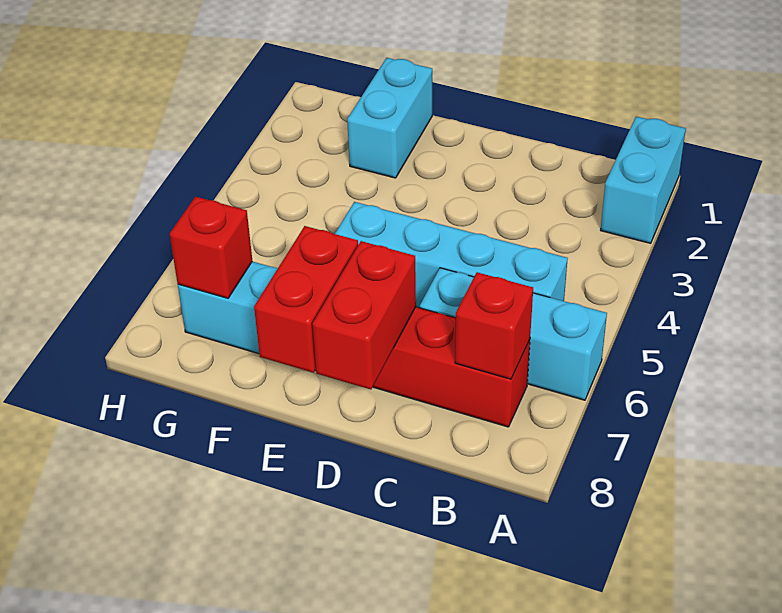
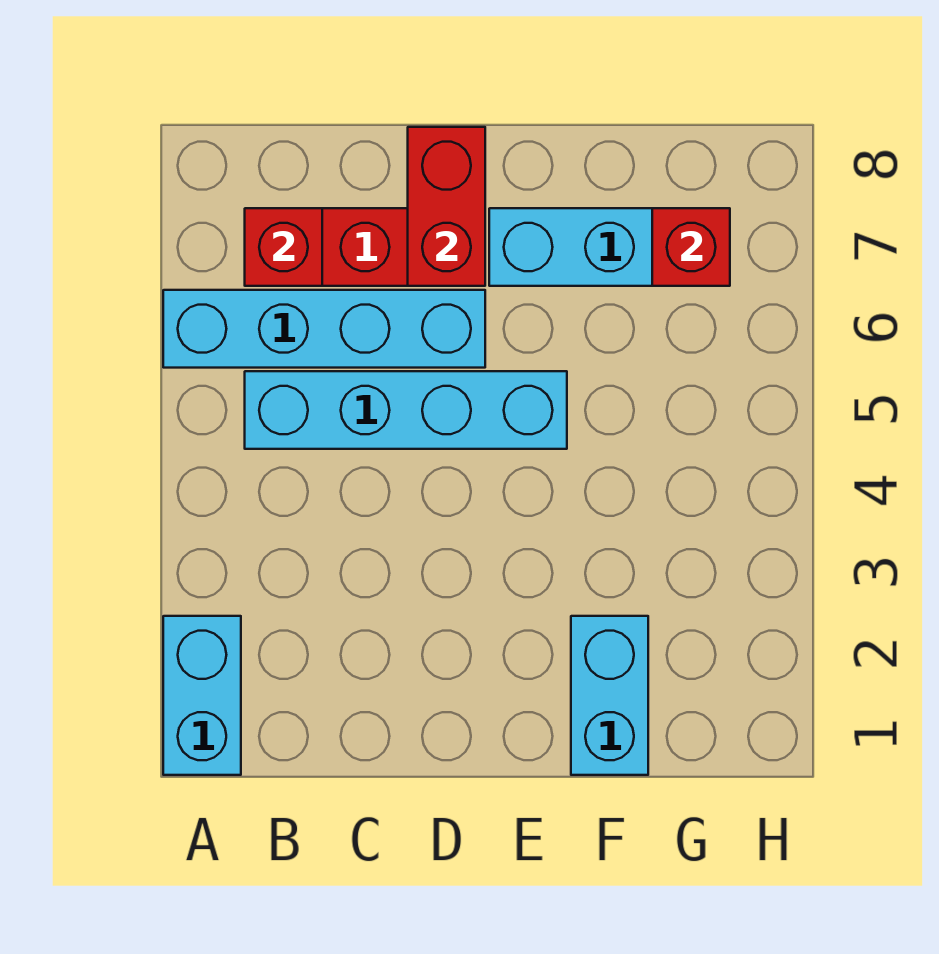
cyan 1x3 brick [420,268,607,400] -> cyan 1x4 brick [163,290,485,368]
red 1x2 brick [254,226,358,373] -> none

